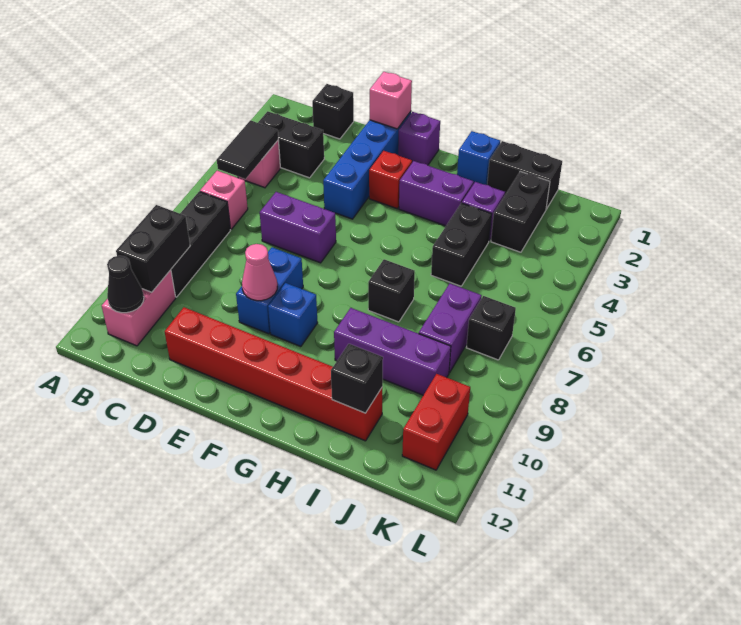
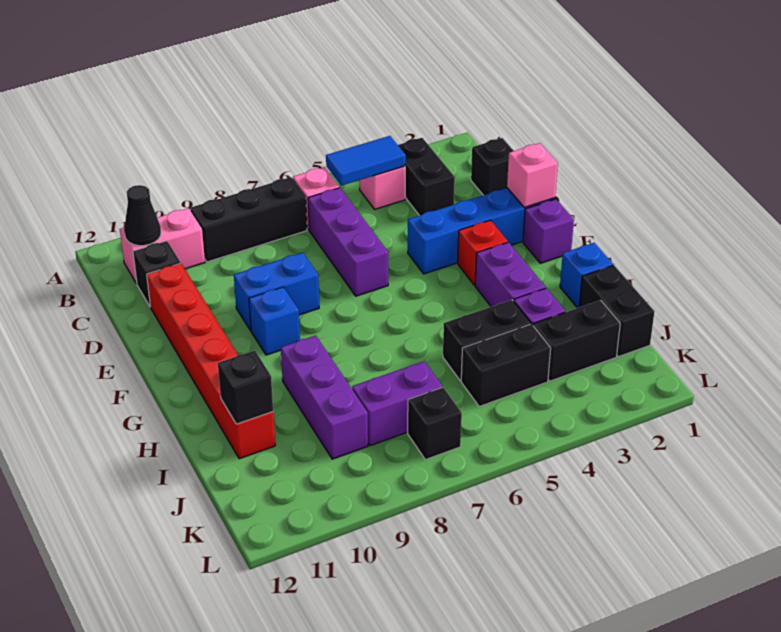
black 1x2 tile [217,120,278,179] -> blue 1x2 tile [326,136,406,186]
black 1x2 brick [116,205,190,292] -> black 1x2 brick moved to [461,324,551,406]
purple 1x2 brick [260,192,336,263] -> purple 1x3 brick [308,188,388,296]
pink 1x1 cone [242,244,277,301] -> none
black 1x1 brick [368,259,415,322] -> black 1x1 brick moved to [133,241,181,306]
red 1x2 brick [402,374,470,470] -> none

